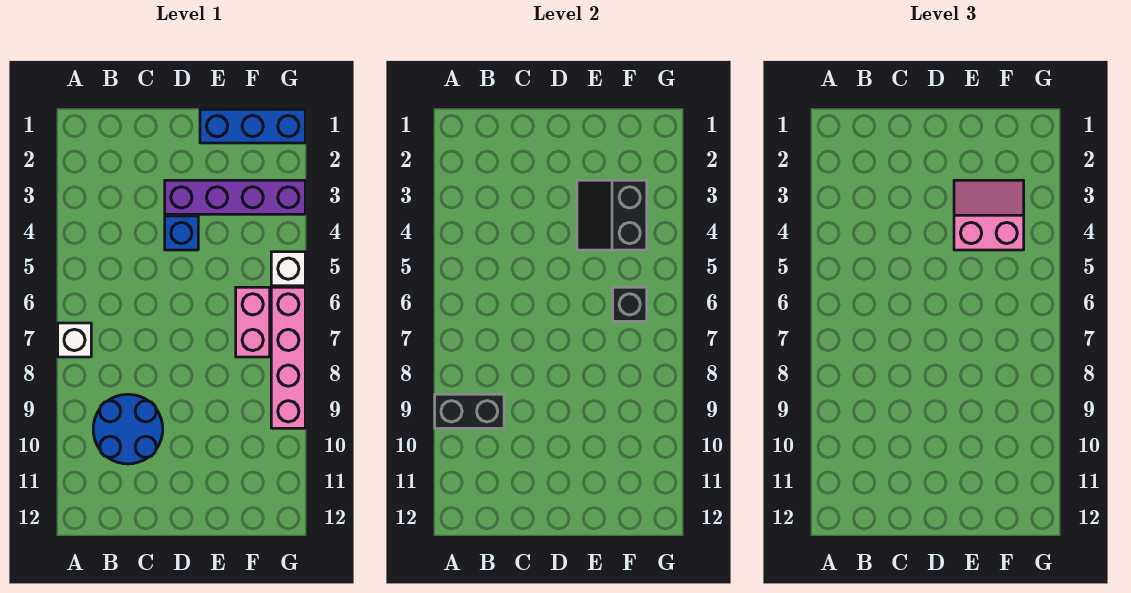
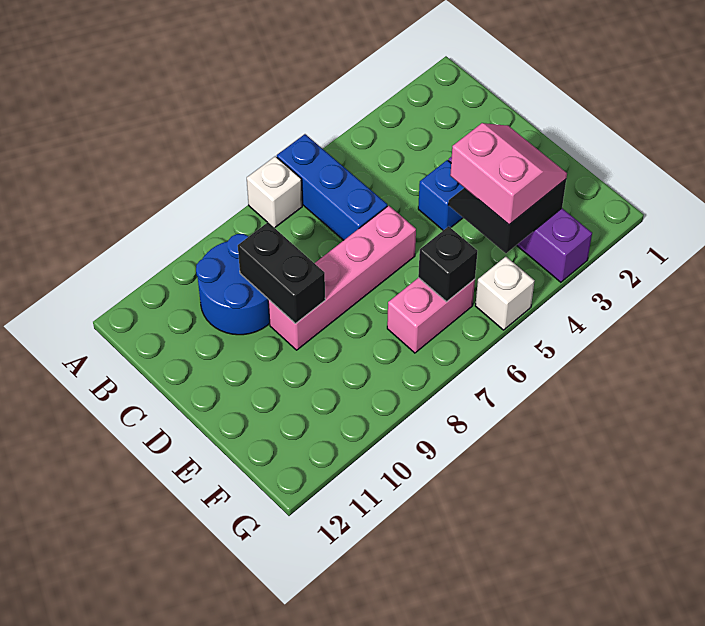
black 1x2 brick [435,394,504,428] -> black 1x2 brick moved to [238,222,325,324]
blue 1x3 brick [200,109,305,143] -> blue 1x3 brick moved to [277,134,387,240]
pink 1x4 brick [271,287,305,428] -> pink 1x4 brick moved to [268,206,416,350]

